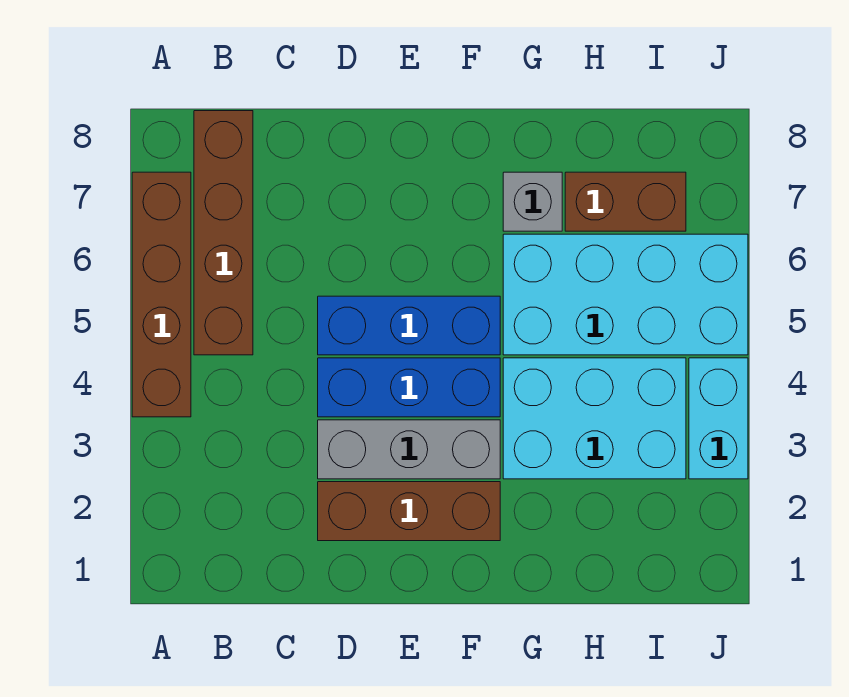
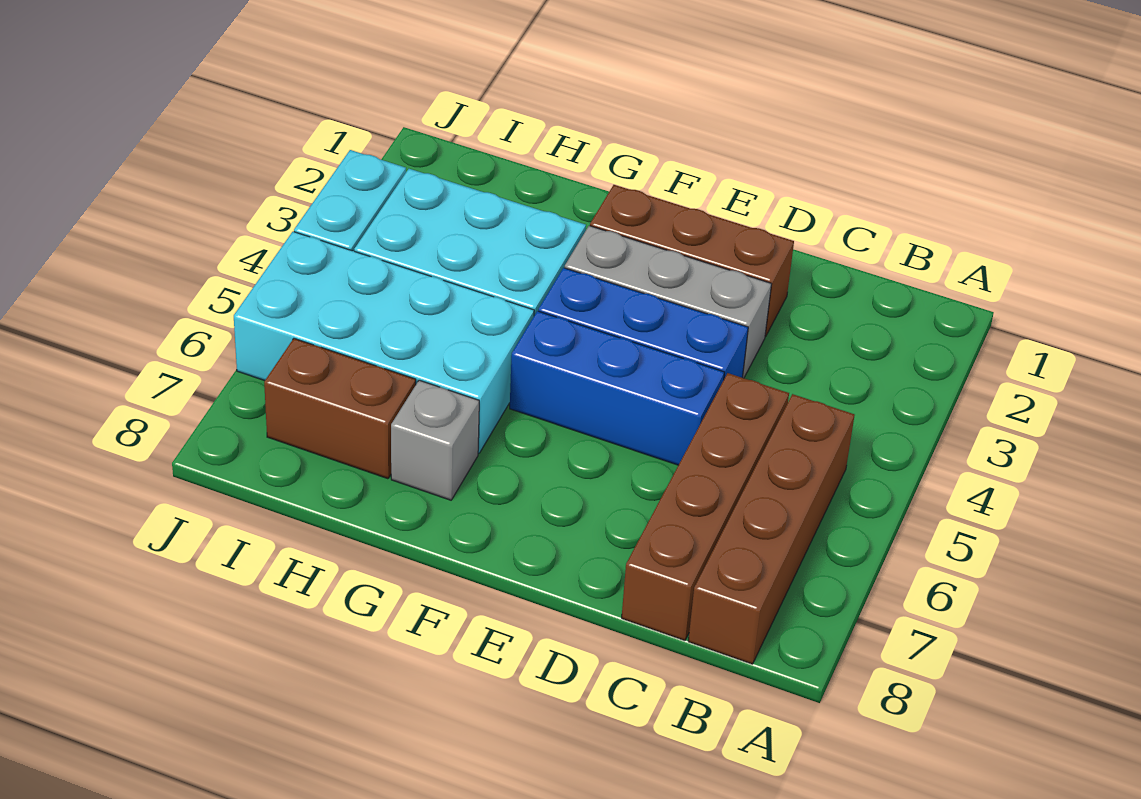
brown 1x4 brick [132,172,191,417] -> brown 1x4 brick moved to [622,373,789,641]

